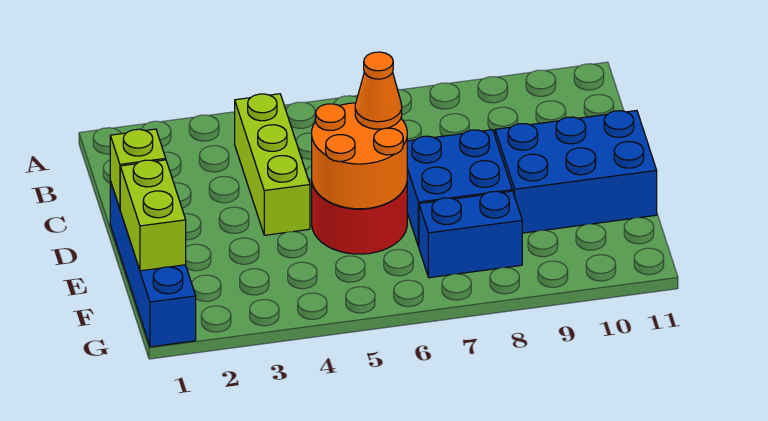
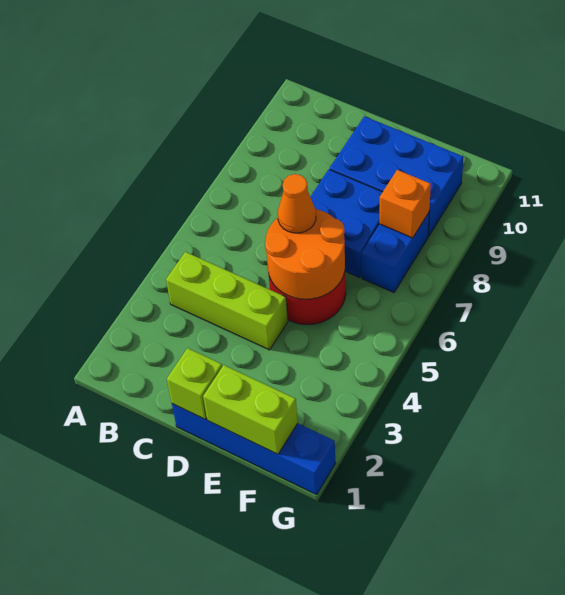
blue 2x3 brick [495,110,657,233] -> blue 2x3 brick turned to [330,116,464,236]
none -> orange 1x1 brick [380,170,431,238]

